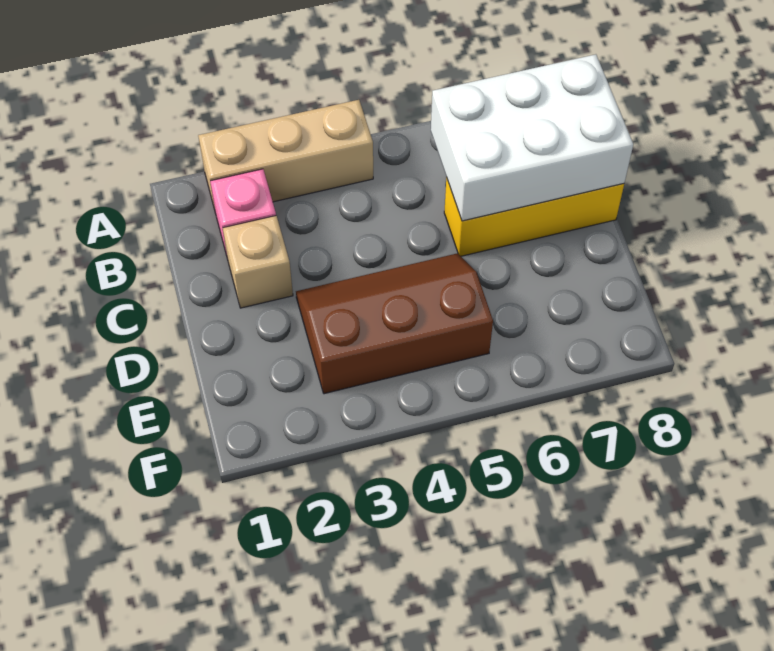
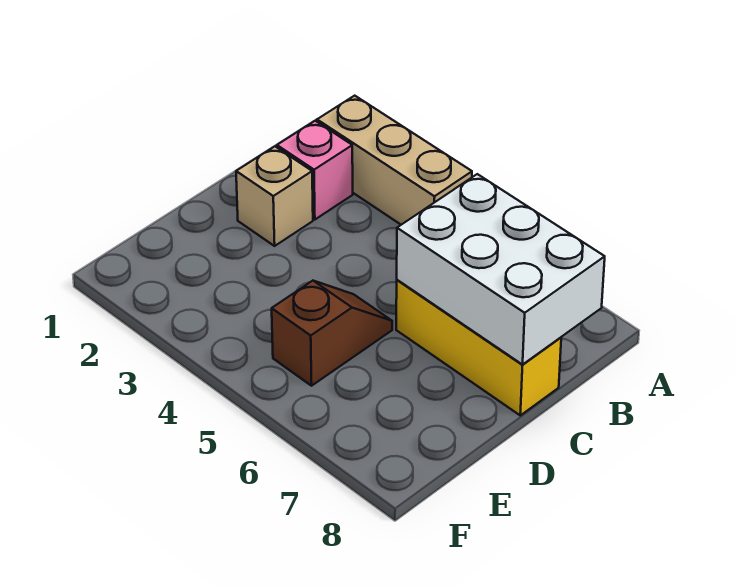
brown 2x3 slope [296,253,493,394] -> brown 1x2 slope [272,281,392,386]

